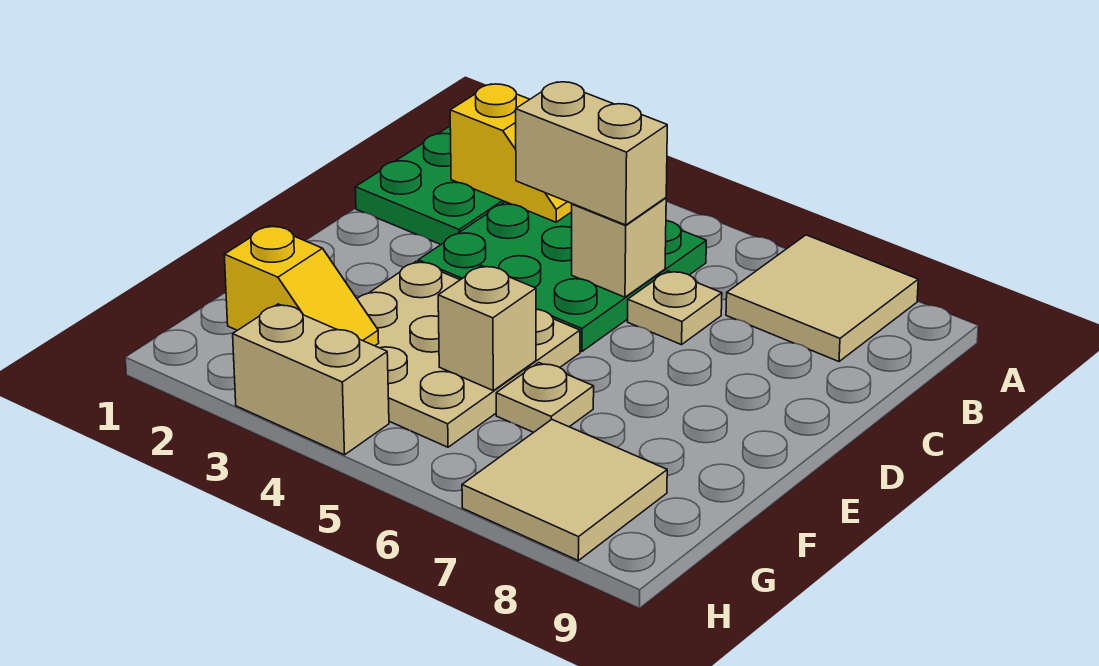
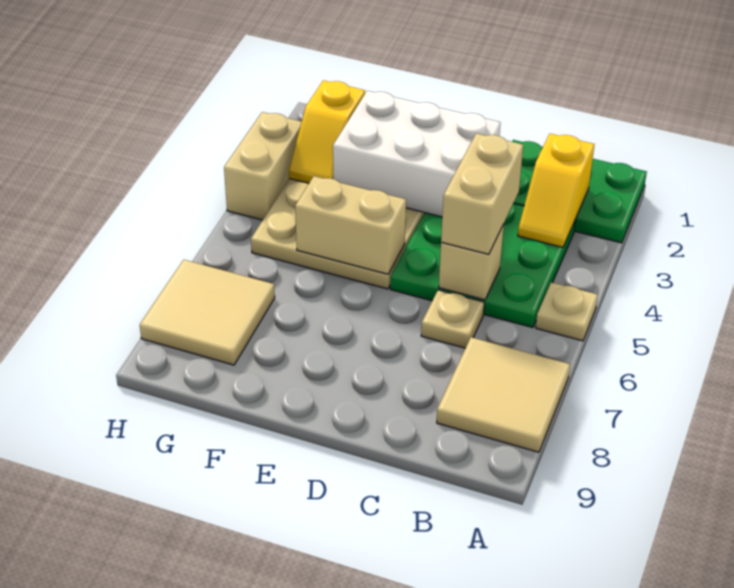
none -> white 2x3 brick [333,91,501,217]
tan 1x1 brick [438,266,536,391] -> tan 1x2 brick [295,176,406,274]
tan 1x1 plate [496,363,594,432] -> tan 1x1 plate moved to [536,282,598,341]

